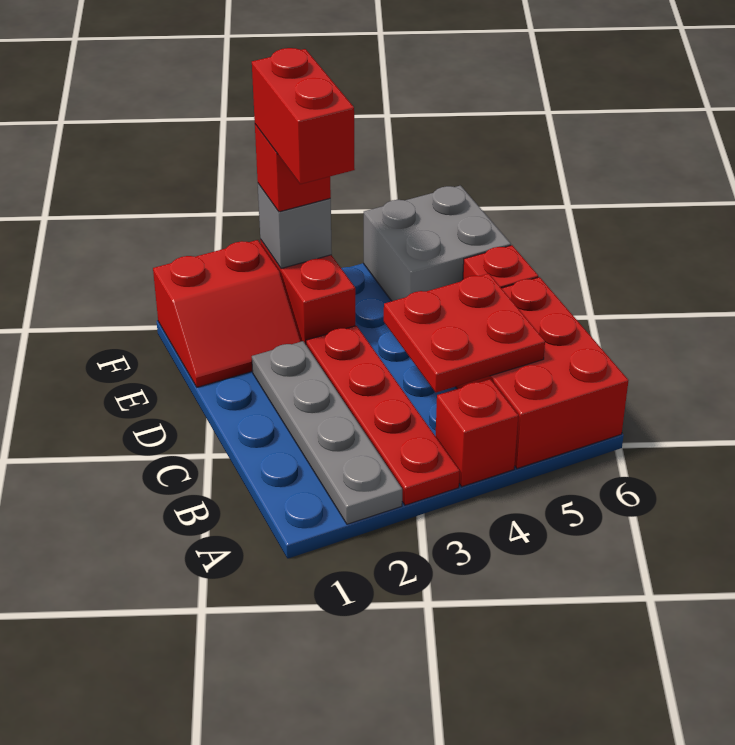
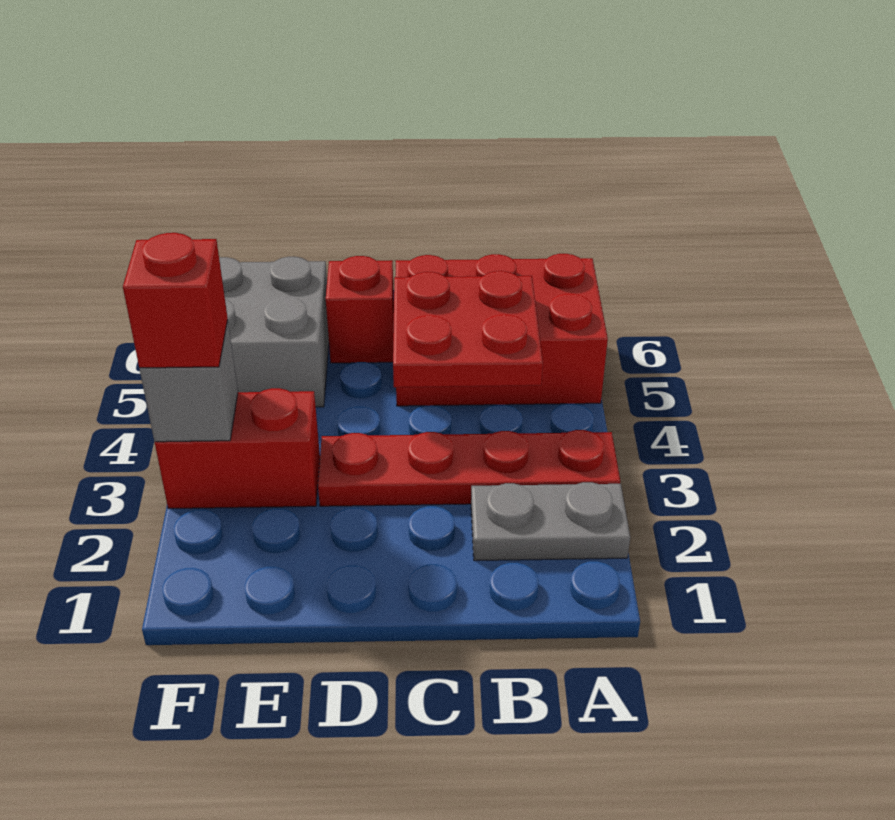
grey 1x4 plate [252,341,402,524] -> grey 1x2 plate [471,482,630,561]
red 1x1 brick [436,379,518,487] -> none
red 2x2 slope [153,240,301,387] -> none
red 1x2 brick [252,48,355,184] -> none

